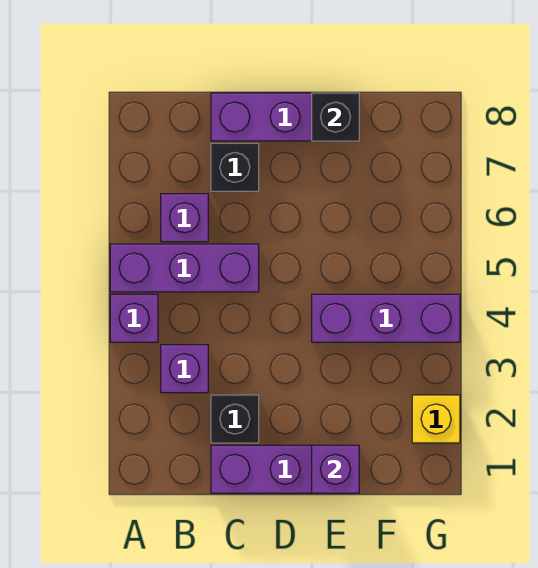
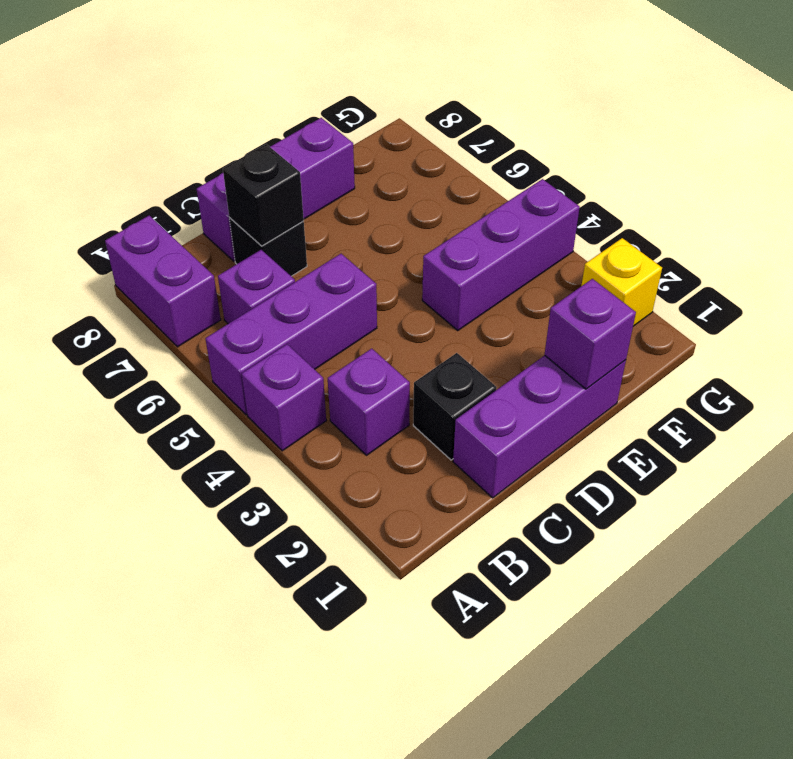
none -> purple 1x2 brick [105,216,221,347]
black 1x1 brick [312,93,359,141] -> black 1x1 brick moved to [223,144,304,246]

